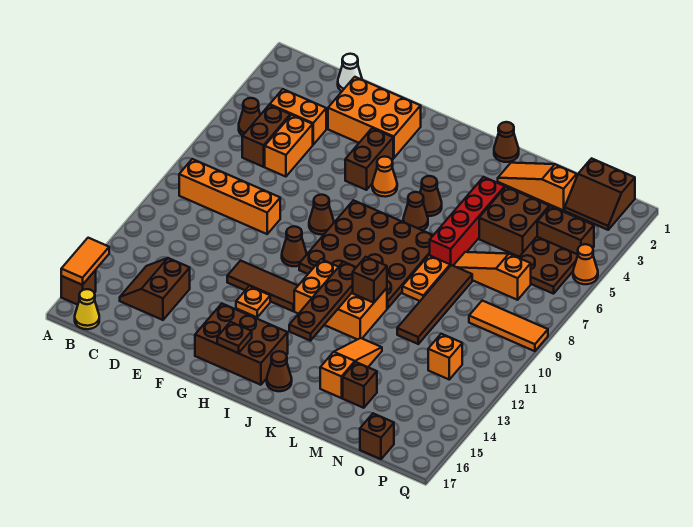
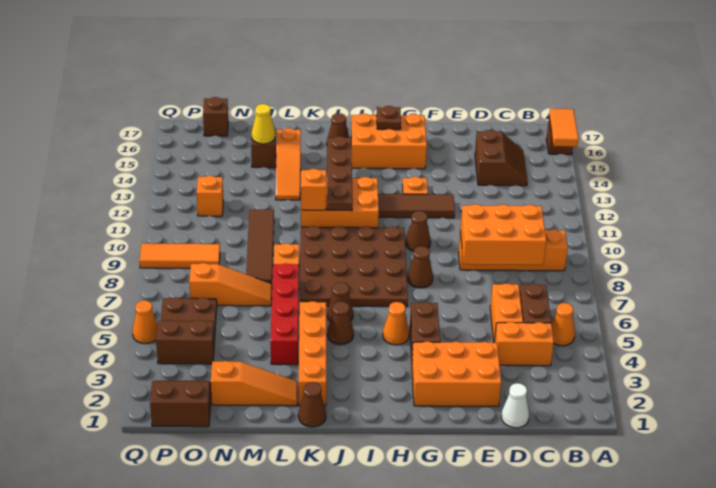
brown 1x1 cone [239,98,260,136] -> orange 1x1 cone [552,303,575,346]
yellow 1x1 cone [75,289,99,329] -> yellow 1x1 cone moved to [251,104,276,144]
none -> orange 2x3 brick [460,204,546,265]
brown 2x3 brick [195,304,288,385] -> orange 2x3 brick [351,113,427,169]
none -> orange 1x4 brick [299,301,326,406]
brown 1x1 brick [353,257,387,303] -> orange 1x1 brick [301,169,326,210]
brown 2x2 brick [479,187,549,257] -> none

